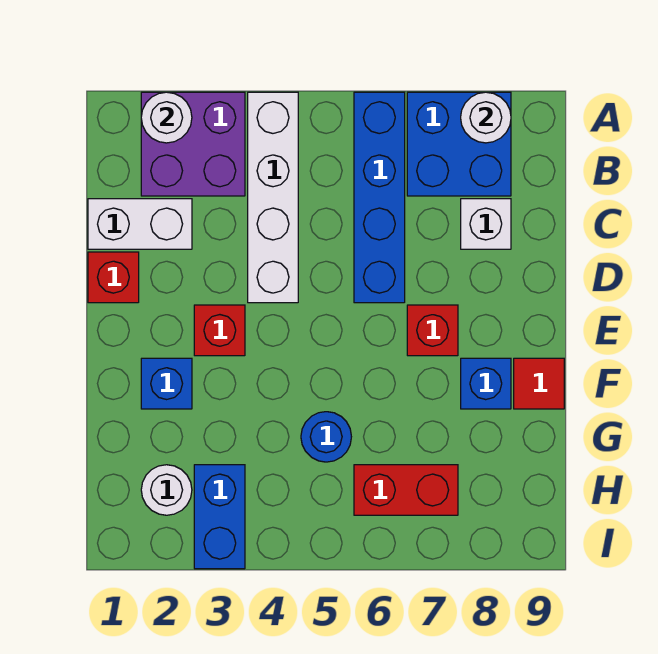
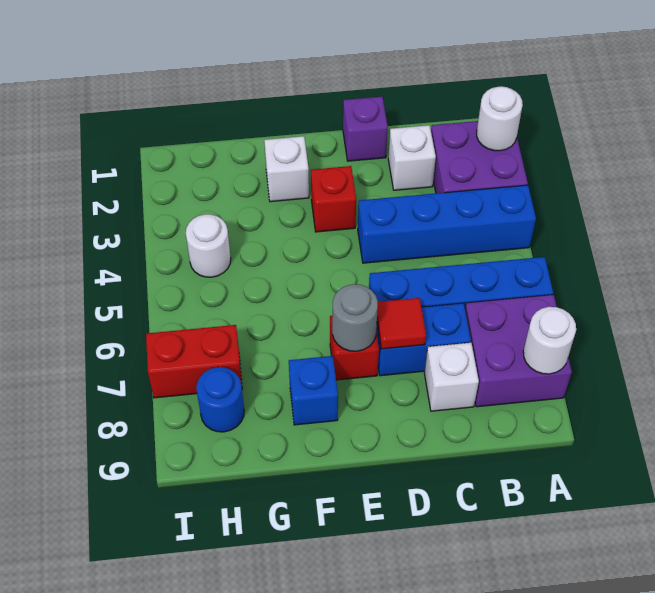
white 1x4 brick [248,92,298,303] -> blue 1x4 brick [358,185,536,263]
blue 2x2 brick [407,92,511,196] -> purple 2x2 brick [465,295,572,407]
white 1x2 brick [88,199,192,249] -> white 1x1 brick [388,125,436,190]
red 1x1 brick [88,252,139,303] -> purple 1x1 brick [343,97,388,161]
none -> grey 1x1 round brick [332,284,378,351]
blue 1x1 brick [141,358,192,409] -> white 1x1 brick [264,136,309,202]
red 1x1 tile [514,358,564,409] -> red 1x1 tile moved to [377,298,426,349]
blue 1x1 round brick [301,412,351,462] -> blue 1x1 round brick moved to [196,367,244,432]
white 1x1 round brick [141,465,192,515] -> white 1x1 round brick moved to [186,214,231,277]
blue 1x2 brick [194,465,245,569] -> blue 1x2 brick moved to [376,303,471,376]
red 1x2 brick [354,465,458,515] -> red 1x2 brick turned to [146,325,242,398]

